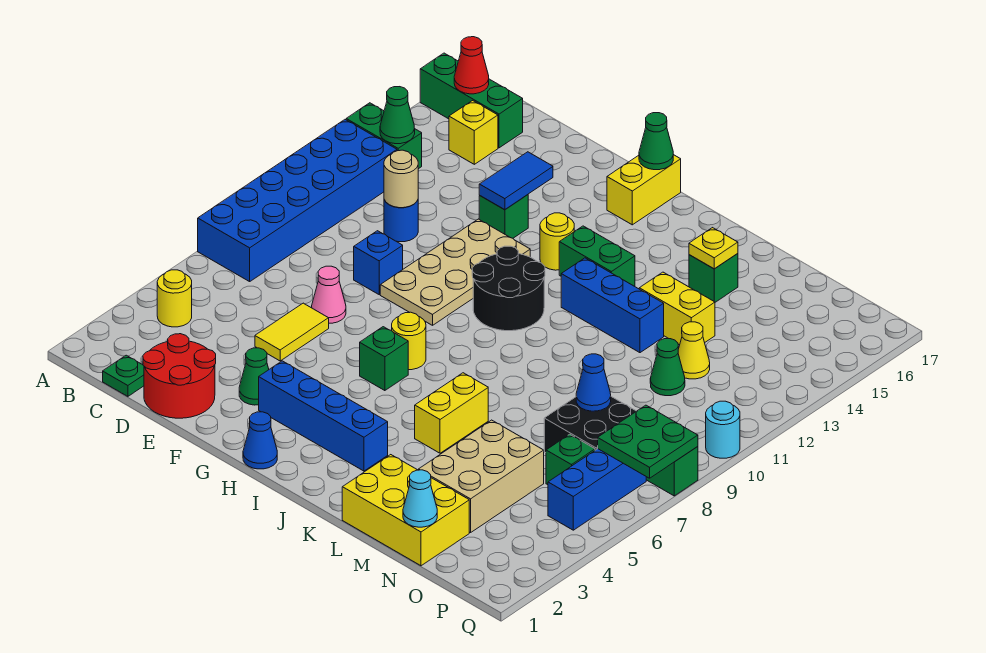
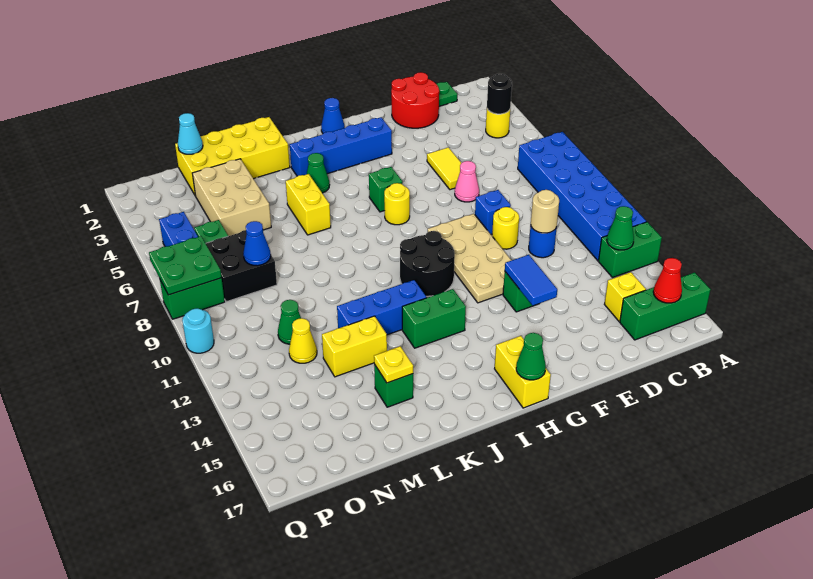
none -> black 1x1 round brick [487,74,512,114]
green 1x1 cone [239,348,269,405] -> green 1x1 cone moved to [307,153,329,193]
yellow 1x1 round brick [540,213,574,270] -> yellow 1x1 round brick moved to [492,207,519,249]
yellow 2x3 brick [342,455,469,566] -> yellow 2x4 brick [175,117,290,195]

